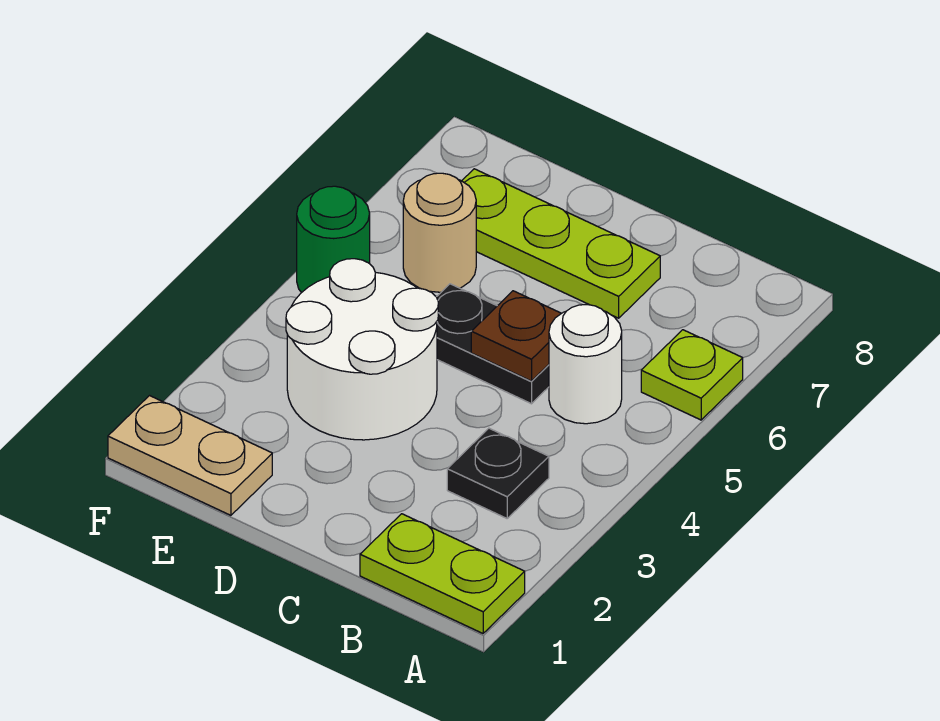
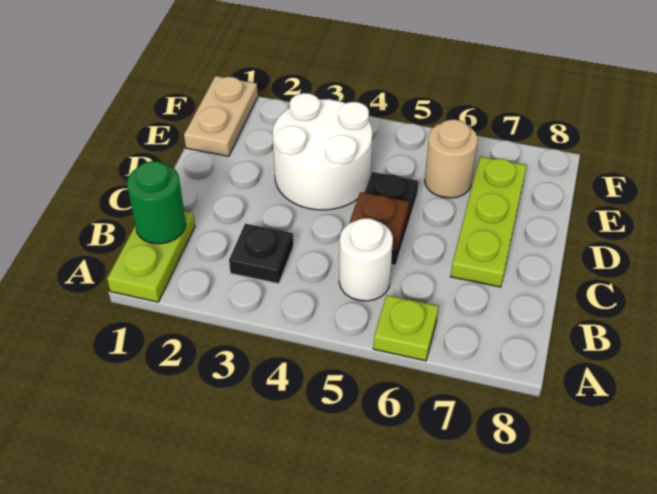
green 1x1 round brick [297,186,370,293] -> green 1x1 round brick moved to [127,161,186,244]

